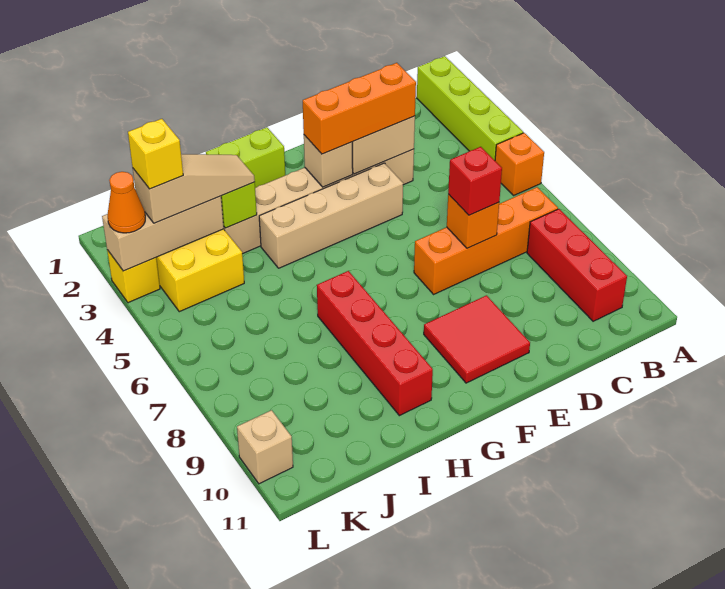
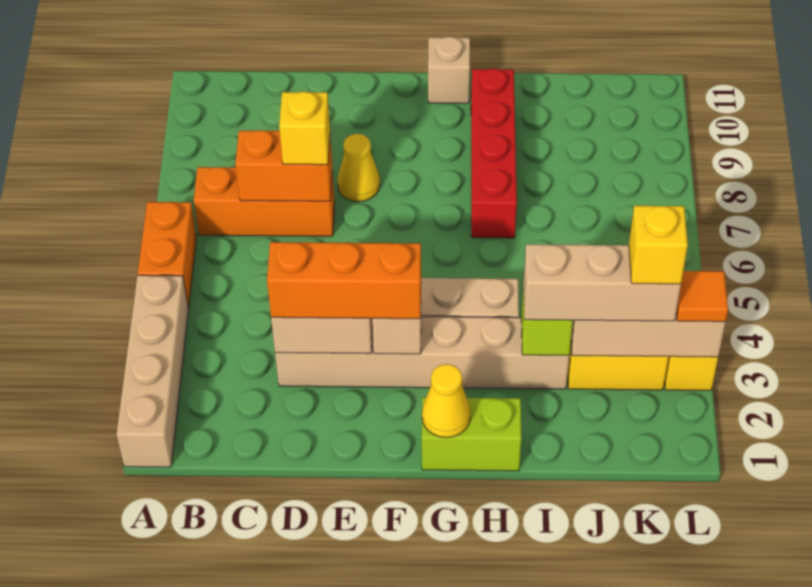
lime 1x4 brick [417,56,523,160] -> tan 1x4 brick [117,275,189,467]
orange 1x1 brick [495,133,544,195] -> orange 1x2 brick [138,202,197,308]
orange 1x4 brick [414,187,558,294] -> orange 1x3 brick [194,167,335,236]
red 1x3 brick [527,209,627,321] -> none
orange 1x1 brick [447,194,499,248] -> orange 1x2 brick [235,130,332,201]
red 1x1 brick [448,147,502,215] -> yellow 1x1 brick [279,92,330,165]
none -> yellow 1x1 cone [337,134,380,202]
red 2x2 tile [424,295,530,383] -> none
none -> yellow 1x1 cone [422,364,470,438]
tan 1x3 slope [133,154,255,223] -> tan 1x3 brick [524,244,681,321]
orange 1x1 cone [108,172,145,233] -> orange 1x1 tile [676,271,728,322]
tan 1x1 brick [237,410,293,484] -> tan 1x1 brick moved to [428,37,470,103]

